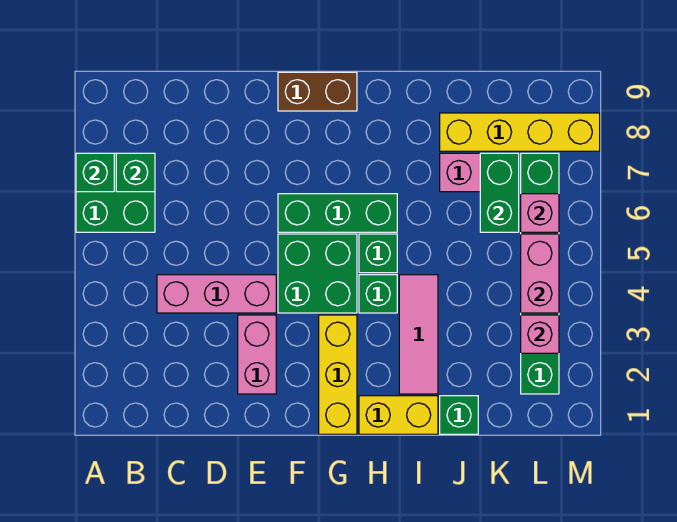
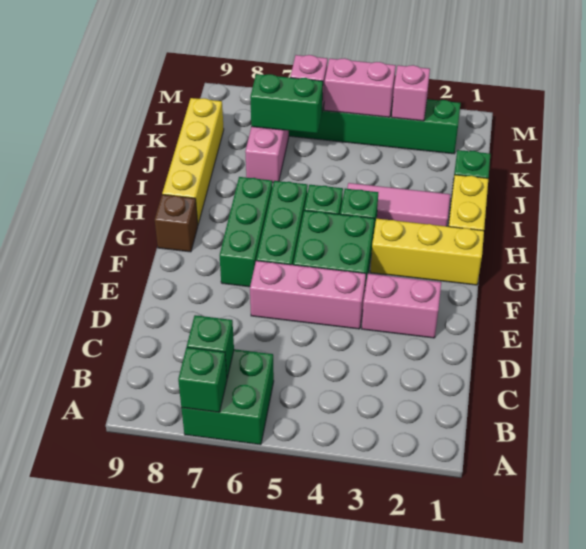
pink 1x3 brick [157,275,276,313] -> pink 1x3 brick turned to [250,261,366,329]
none -> green 1x3 brick [220,177,272,287]
brown 1x2 brick [278,72,357,111] -> brown 1x1 brick [155,195,198,252]
yellow 1x4 brick [440,113,600,151] -> yellow 1x4 brick moved to [162,98,224,224]

